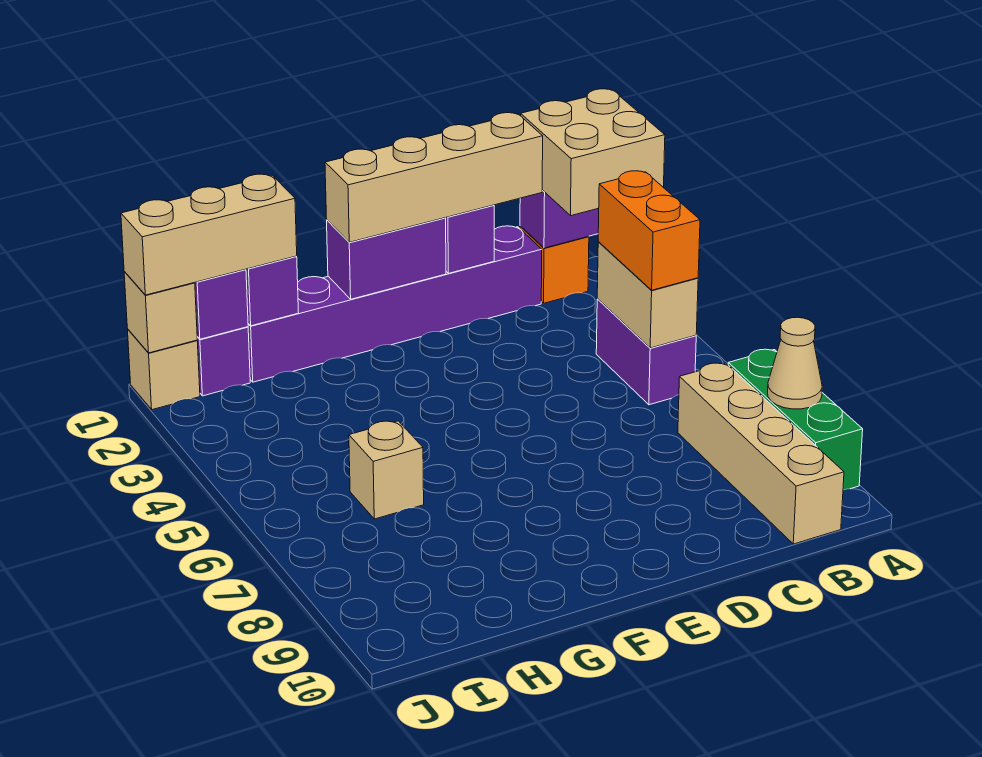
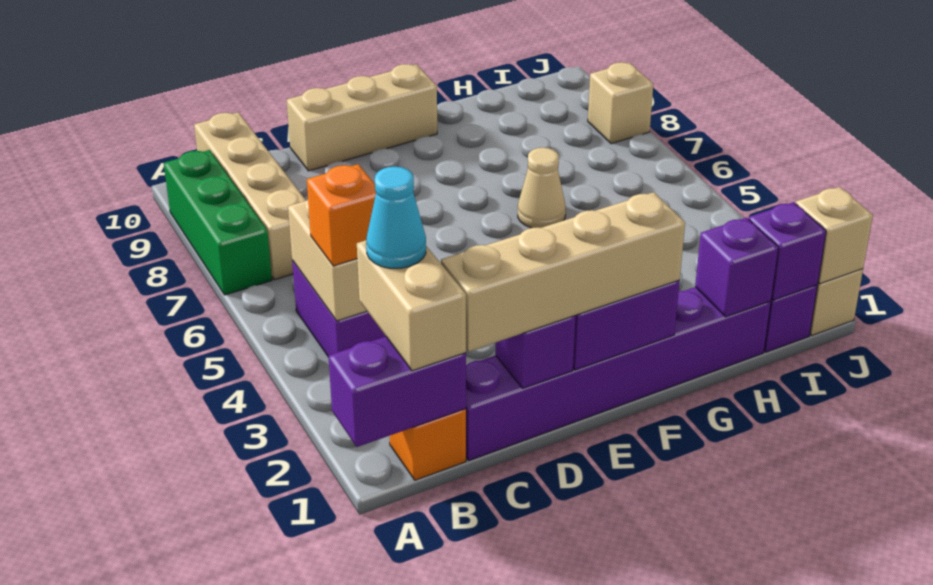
tan 2x2 brick [521,89,665,216] -> tan 1x2 brick [357,240,466,371]
tan 1x1 cone [768,317,822,409] -> tan 1x1 cone moved to [518,148,566,228]
none -> cyan 1x1 cone [366,167,426,268]
orange 1x2 brick [598,171,700,290] -> orange 1x1 brick [307,164,376,266]
tan 1x3 brick [121,174,297,295] -> tan 1x3 brick moved to [287,64,437,171]
tan 1x1 brick [349,421,424,519] -> tan 1x1 brick moved to [588,62,653,144]

